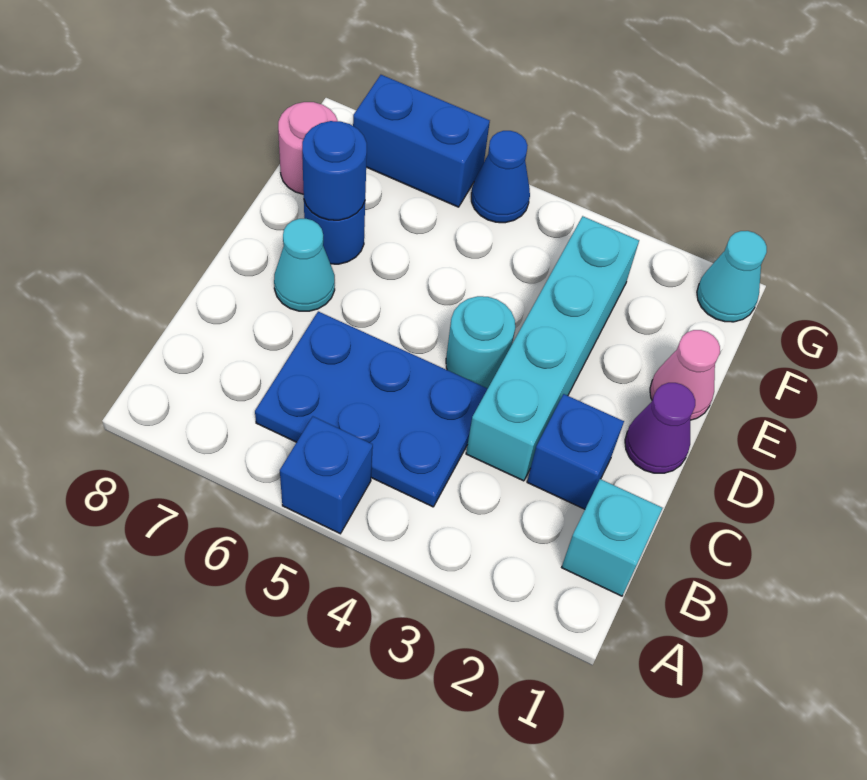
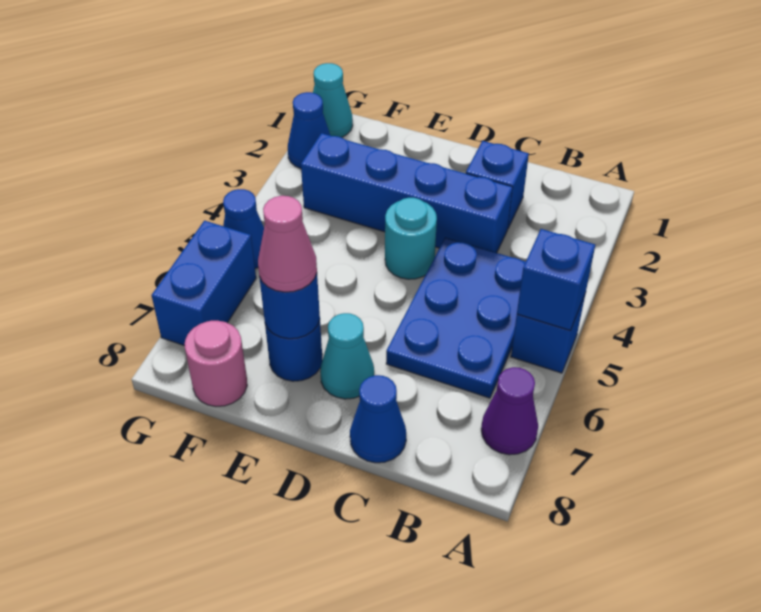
none -> blue 1x1 brick [517,229,595,330]
cyan 1x1 brick [562,479,663,596] -> none
cyan 1x4 brick [466,216,639,481] -> blue 1x4 brick [301,133,513,253]
none -> blue 1x1 cone [350,375,406,463]
purple 1x1 cone [625,383,695,473] -> purple 1x1 cone moved to [481,367,538,455]
pink 1x1 cone [650,330,720,420] -> pink 1x1 cone moved to [258,196,317,292]
none -> blue 1x1 cone [288,92,330,169]

